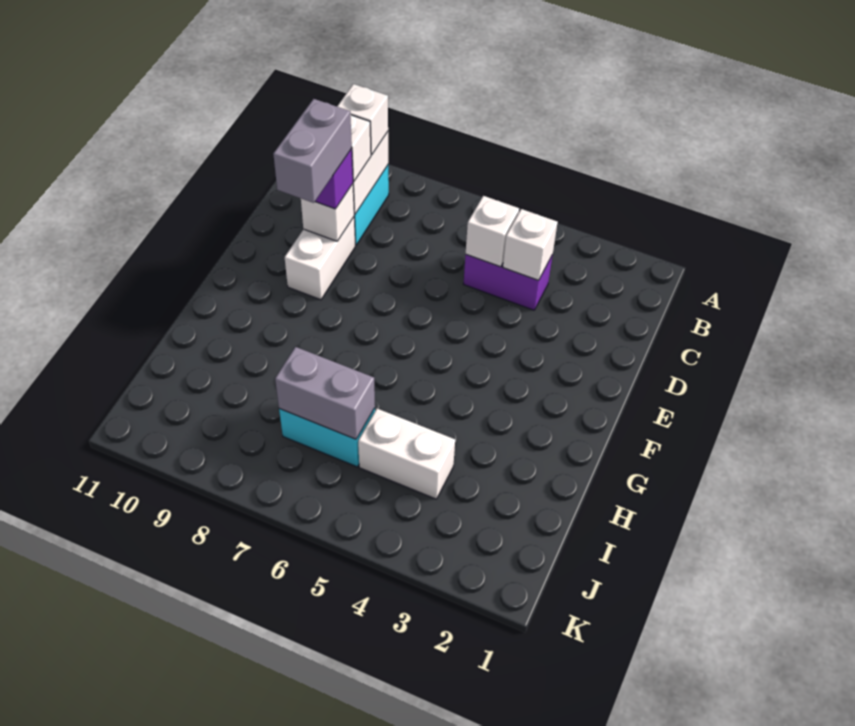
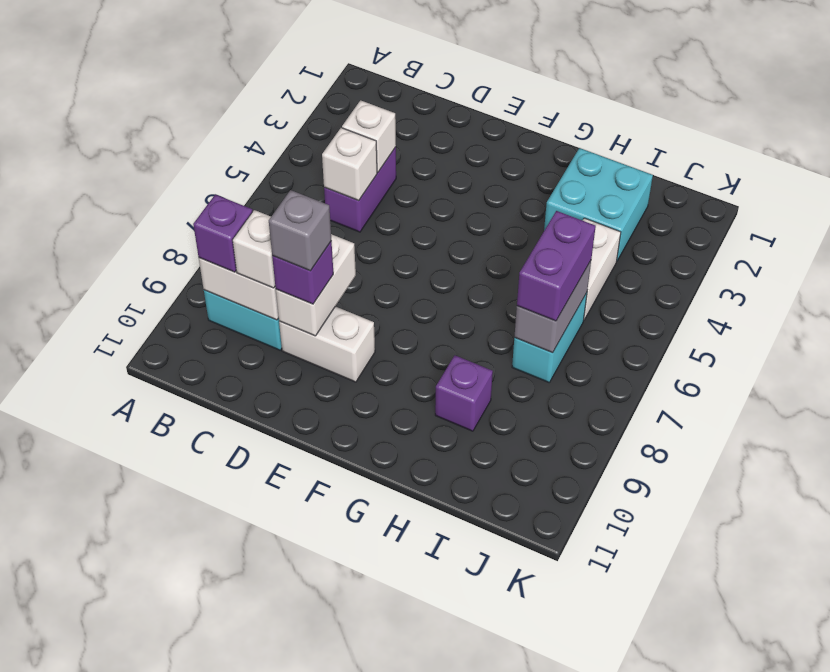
white 1x1 brick [337,84,388,155] -> purple 1x1 brick [193,195,252,272]
white 1x1 brick [301,184,354,241] -> white 1x2 brick [276,234,356,336]
grey 1x2 brick [273,99,352,203] -> grey 1x1 brick [269,190,331,271]
none -> cyan 2x2 brick [544,148,653,261]
none -> purple 1x1 brick [435,355,493,431]
none -> purple 1x2 brick [517,211,596,321]

